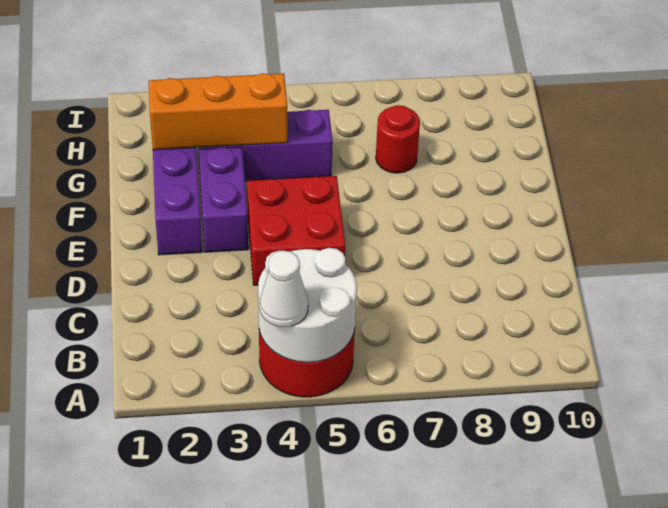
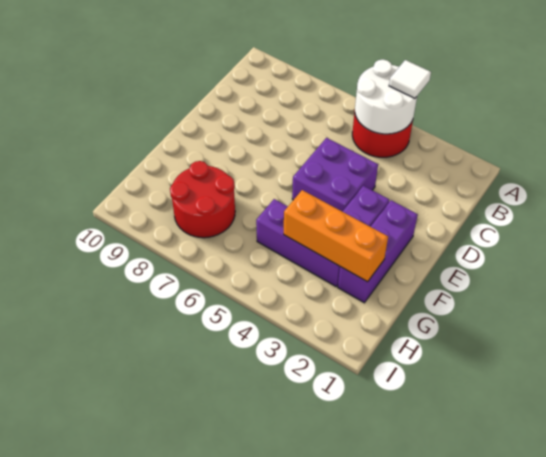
white 1x1 cone [260,251,308,327] -> white 1x1 tile [389,60,431,98]
red 2x2 brick [247,176,345,285] -> purple 2x2 brick [292,138,378,211]
red 1x1 round brick [376,105,420,173] -> red 2x2 round brick [170,161,235,238]

